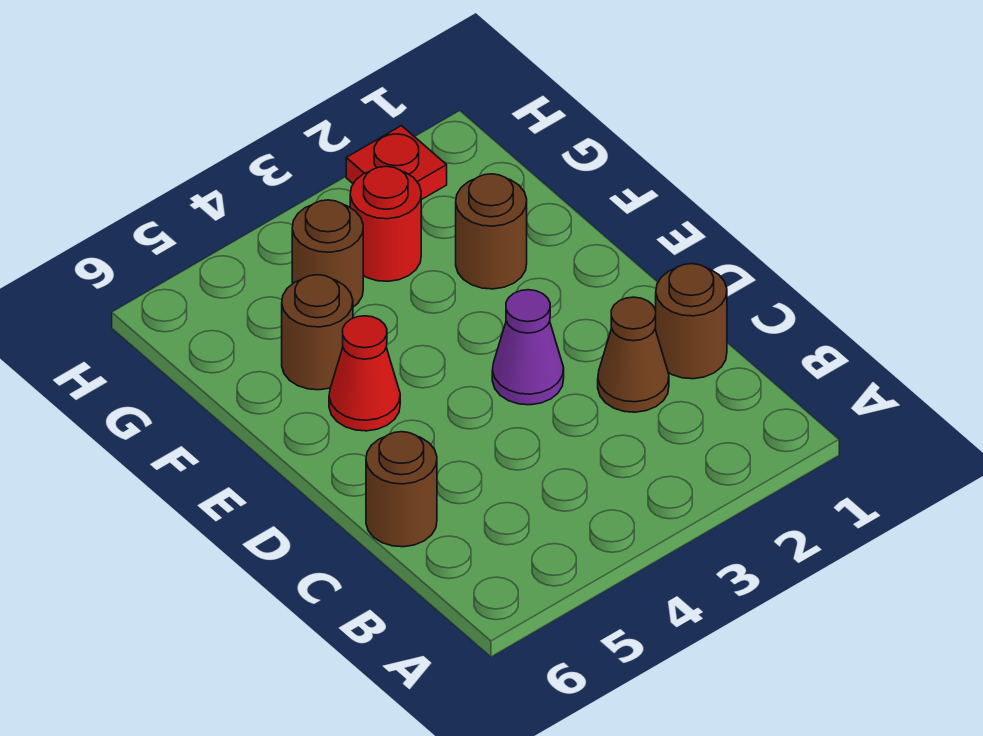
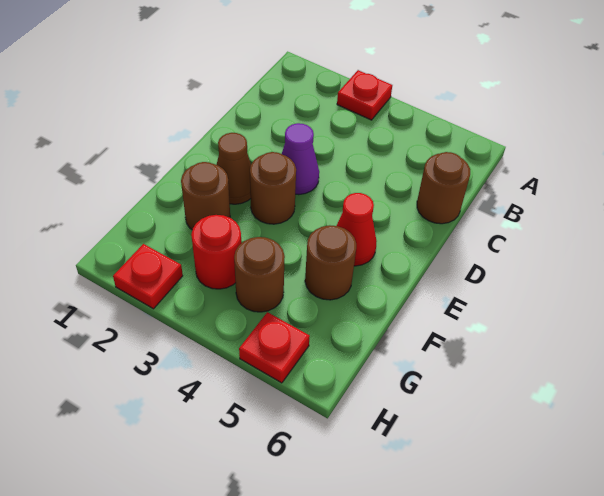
none -> red 1x1 plate [337,70,392,120]
brown 1x1 round brick [656,264,727,379] -> brown 1x1 round brick moved to [250,152,296,224]
brown 1x1 cone [598,297,669,412] -> brown 1x1 cone moved to [217,133,251,204]
none -> red 1x1 plate [239,312,310,383]

